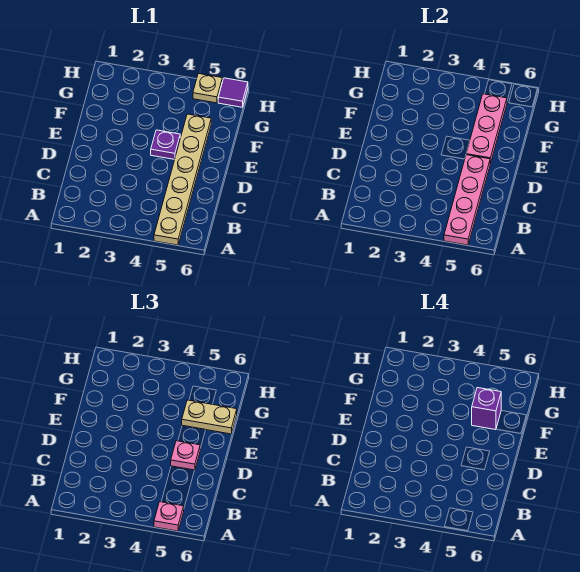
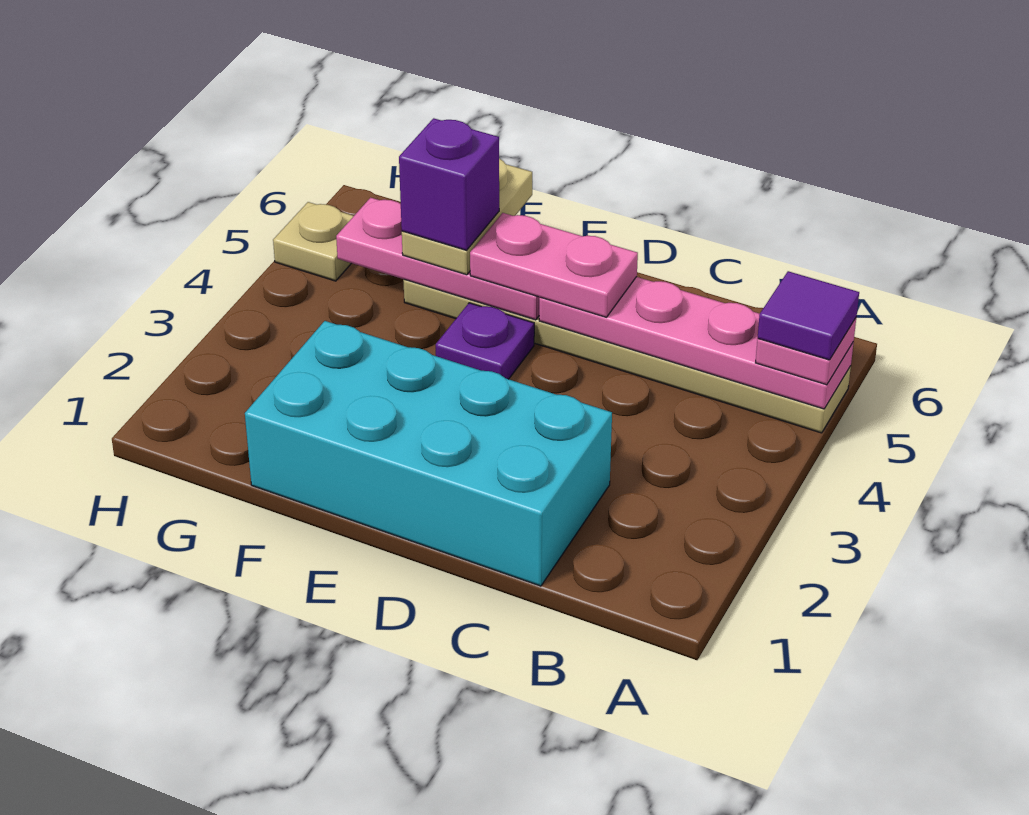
none -> cyan 2x4 brick [245,321,612,586]
pink 1x1 plate [171,441,200,470] -> pink 1x2 plate [470,213,638,317]
purple 1x1 tile [218,78,248,107] -> purple 1x1 tile moved to [758,271,859,360]

